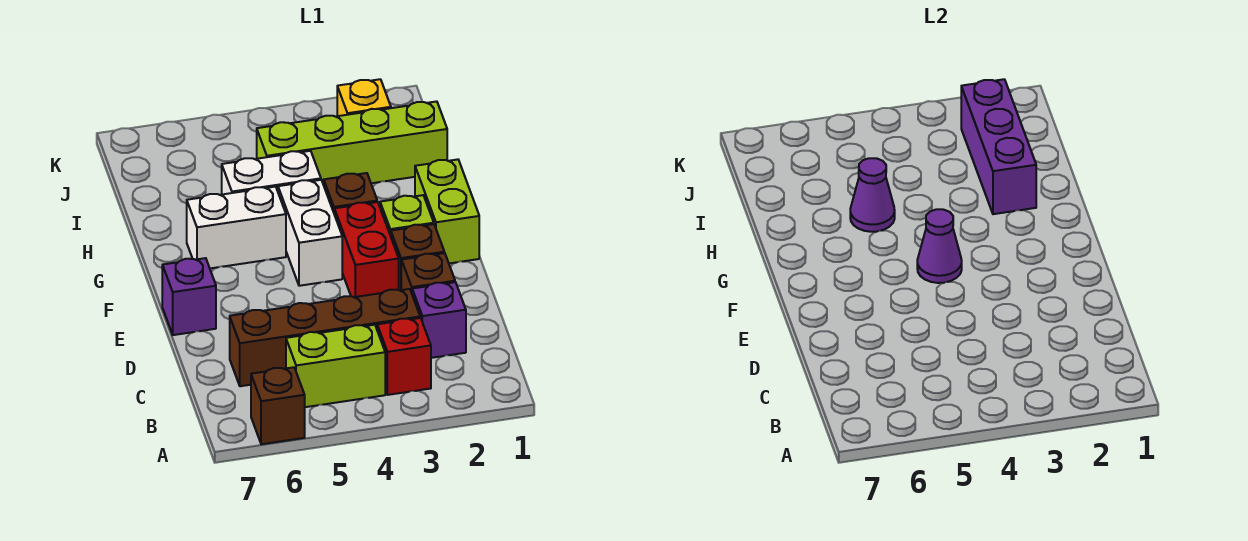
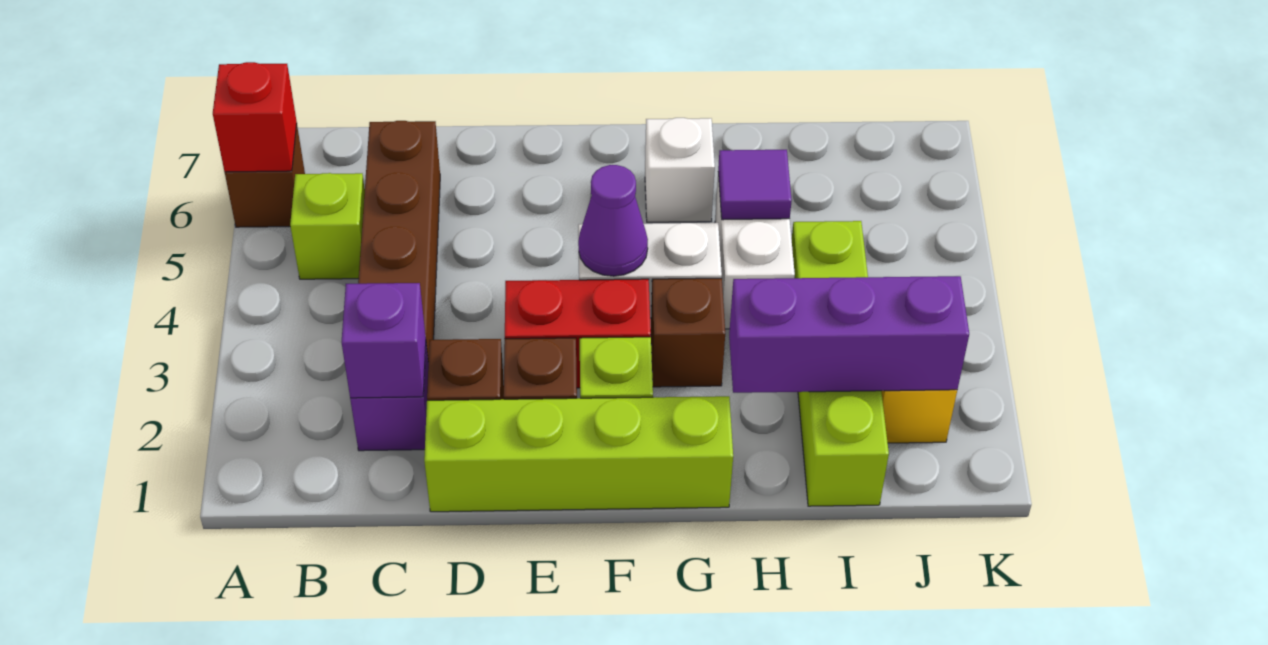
red 1x1 brick [377,318,431,395] -> red 1x1 brick moved to [213,62,297,172]
lime 1x2 brick [286,325,385,407] -> lime 1x1 brick [290,173,365,279]
purple 1x1 brick [162,258,216,335] -> purple 1x1 brick moved to [342,283,426,398]
lime 1x2 brick [415,159,479,263] -> lime 1x4 brick [424,396,733,512]
white 1x2 brick [187,187,286,268] -> white 1x1 brick [645,118,715,222]
purple 1x1 cone [850,158,895,232] -> purple 1x1 tile [718,150,792,220]

